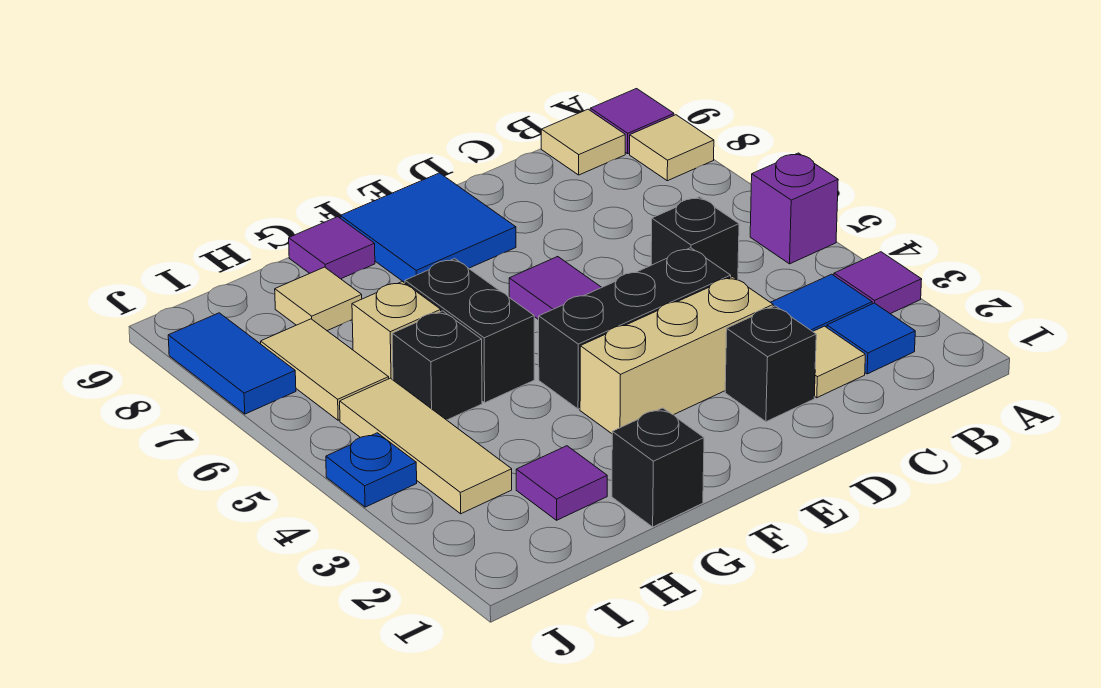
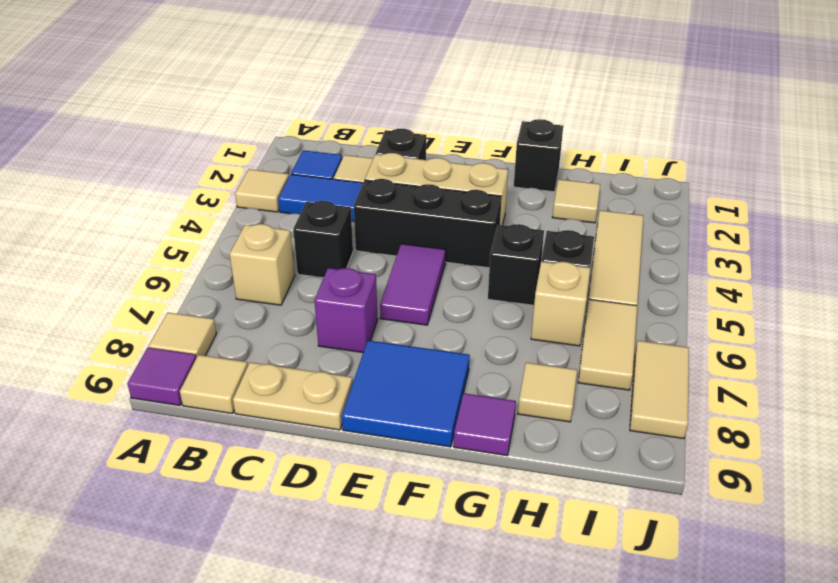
purple 1x1 tile [834,252,922,314] -> tan 1x1 tile [235,169,289,212]
purple 1x1 brick [750,153,838,264] -> purple 1x1 brick moved to [314,268,378,352]
none -> tan 1x1 brick [230,224,295,305]
none -> tan 1x2 plate [233,362,353,430]
black 1x2 brick [405,259,534,403] -> black 1x1 brick [488,224,544,305]
purple 1x1 tile [516,446,607,520] -> tan 1x1 tile [552,179,600,223]
blue 1x1 plate [326,433,417,507] -> none
blue 1x2 tile [168,313,296,414] -> tan 1x2 tile [630,341,689,439]

